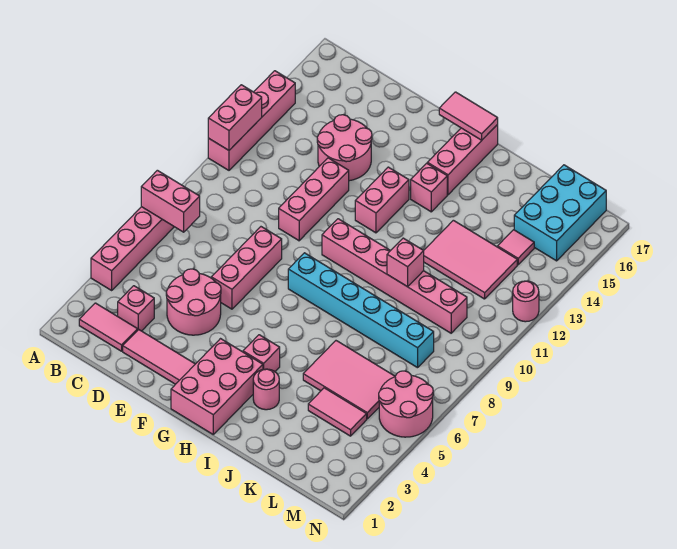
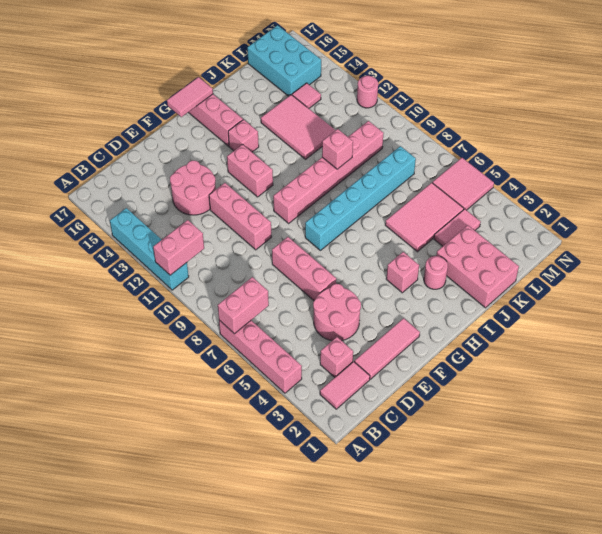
pink 1x4 brick [208,71,295,170] -> cyan 1x4 brick [110,208,189,290]
pink 1x2 brick [208,85,262,150] -> pink 1x2 brick turned to [153,220,204,275]
pink 2x3 brick [171,339,263,434] -> pink 2x3 brick moved to [436,225,519,308]
pink 2x3 tile [424,220,517,299] -> pink 2x3 tile turned to [261,95,336,159]
pink 2x2 round brick [379,371,433,437] -> pink 2x2 tile [432,158,494,210]

